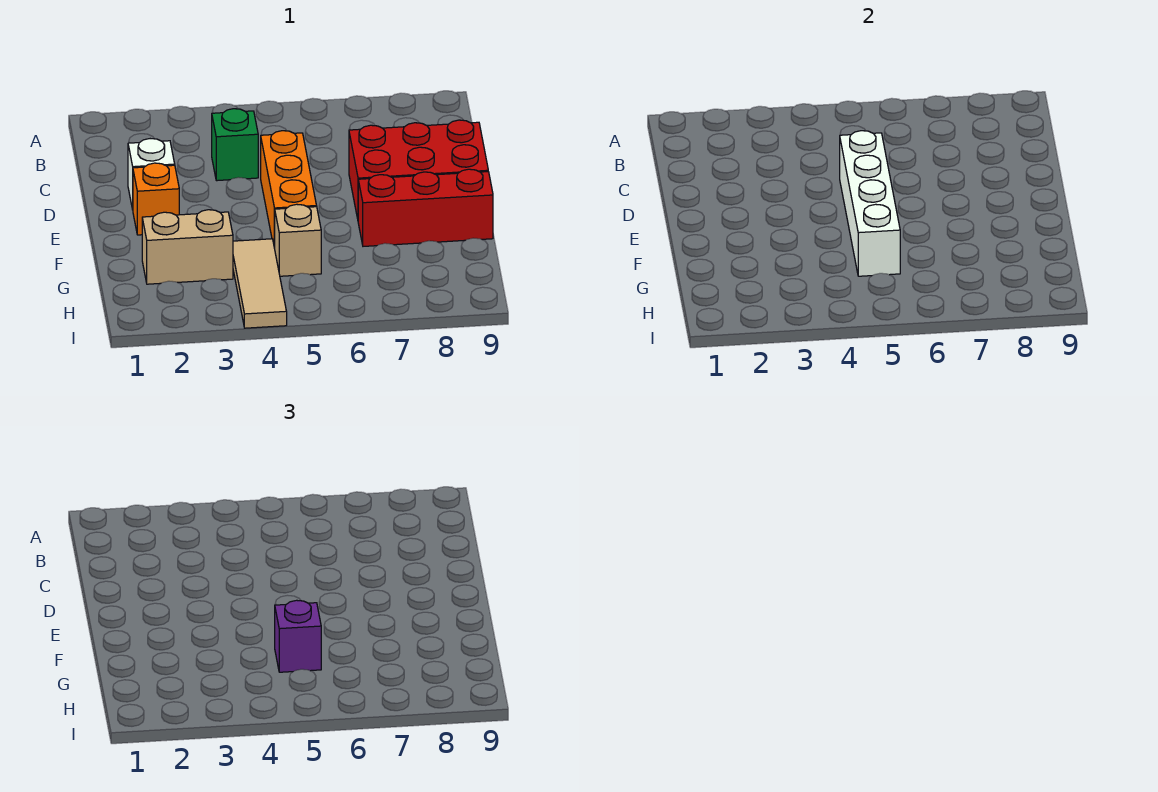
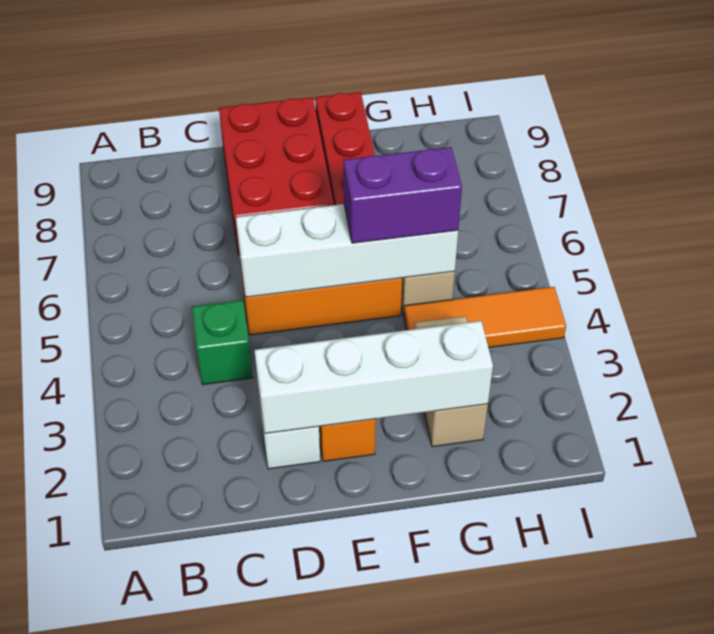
none -> white 1x4 brick [254,321,493,434]
tan 1x3 tile [233,239,287,328] -> orange 1x3 tile [403,287,566,348]
purple 1x1 brick [275,600,321,672] -> purple 1x2 brick [343,147,462,243]

